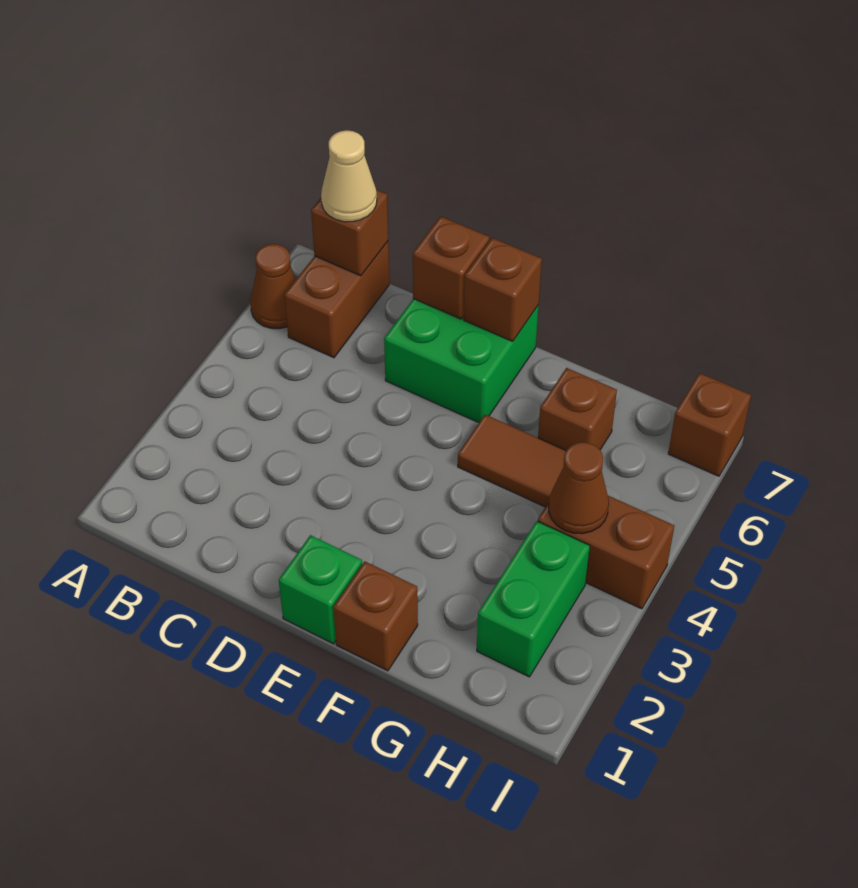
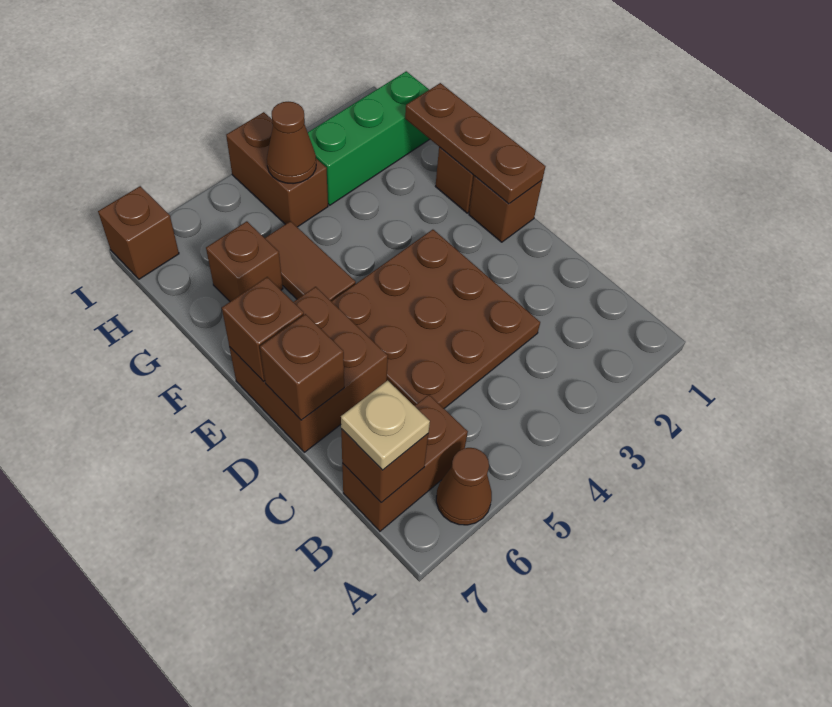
tan 1x1 cone [321,130,377,222] -> tan 1x1 plate [341,380,430,470]
none -> brown 3x3 plate [331,230,540,408]
green 2x2 brick [384,299,539,423] -> brown 2x2 brick [229,287,388,452]
green 1x1 brick [279,535,362,644] -> brown 1x1 brick [469,176,542,242]
none -> brown 1x3 plate [405,83,545,204]
green 1x2 brick [477,521,590,677] -> green 1x3 brick [308,71,430,205]

